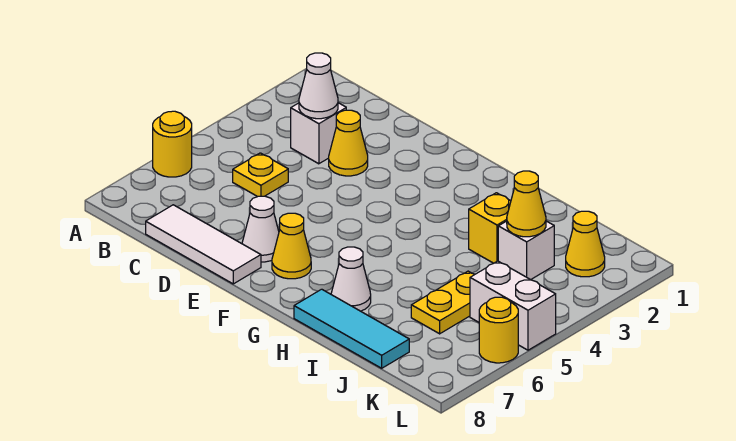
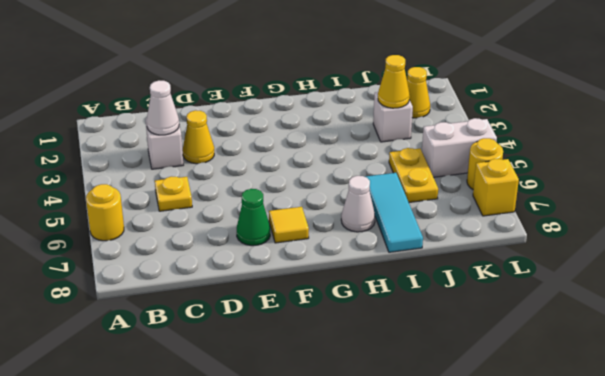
white 1x3 tile [146,205,261,284] -> none
white 1x1 cone [242,196,279,262] -> green 1x1 cone [237,189,270,246]
yellow 1x1 cone [272,213,311,279] -> yellow 1x1 tile [269,207,309,243]
cyan 1x3 tile [294,289,409,368] -> cyan 1x3 tile turned to [365,173,423,252]
yellow 1x1 brick [469,193,511,263] -> yellow 1x1 brick moved to [473,159,519,216]

